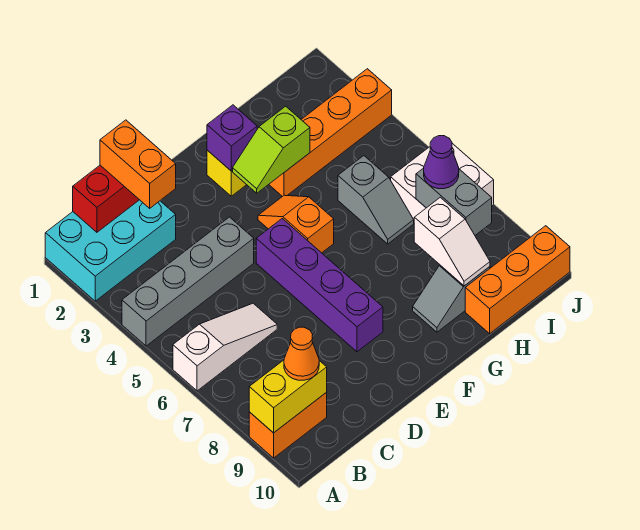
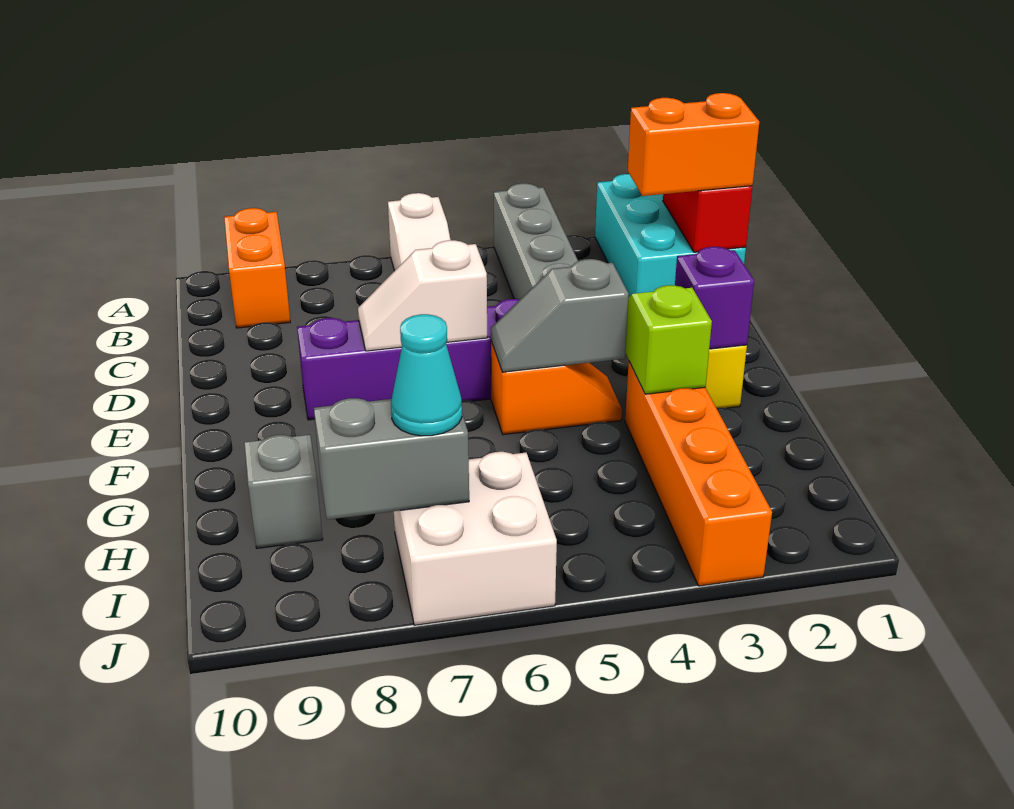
yellow 1x2 brick [249,360,327,433] -> none
orange 1x1 cone [284,327,319,380] -> none
grey 1x2 slope [338,156,414,244] -> grey 1x2 slope moved to [491,259,629,372]
white 1x2 slope [414,197,490,286] -> white 1x2 slope moved to [358,240,487,351]
orange 1x3 brick [465,226,570,334] -> none
purple 1x1 cone [424,136,459,189] -> cyan 1x1 cone [391,314,462,436]

